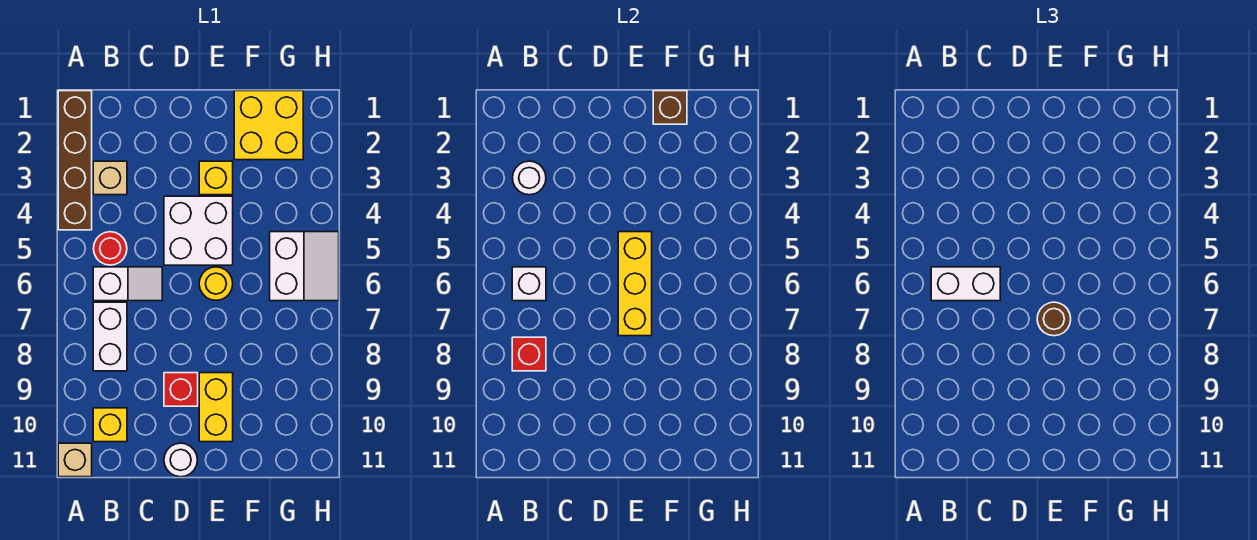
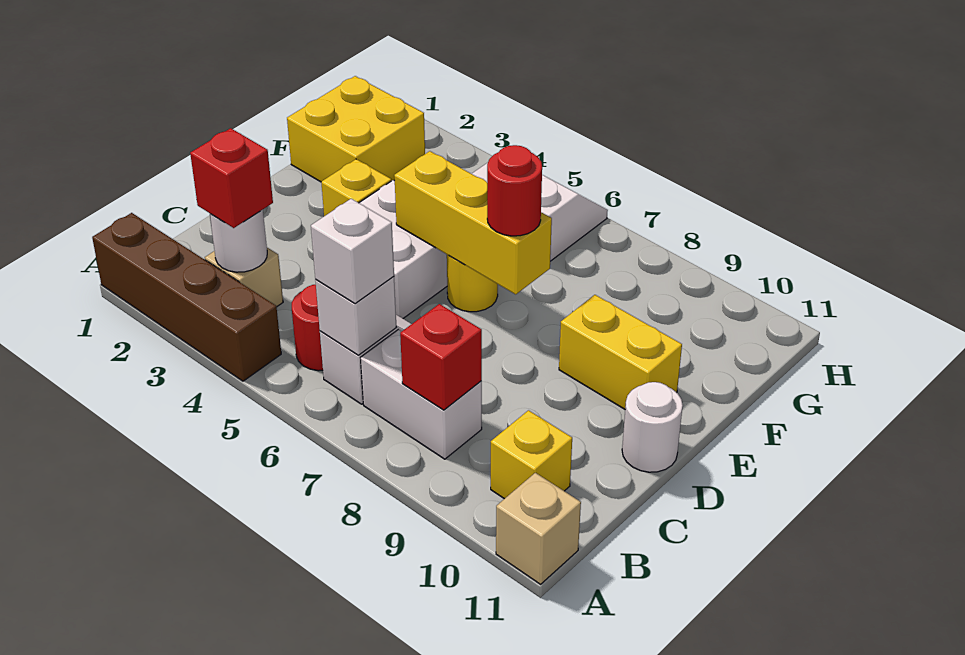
white 1x2 brick [931,267,1000,301] -> white 1x1 brick [311,199,394,304]
red 1x1 brick [164,373,198,406] -> red 1x1 brick moved to [190,128,273,228]
brown 1x1 round brick [1037,302,1071,336] -> red 1x1 round brick [487,145,542,236]
brown 1x1 brick [653,91,687,124] -> none

